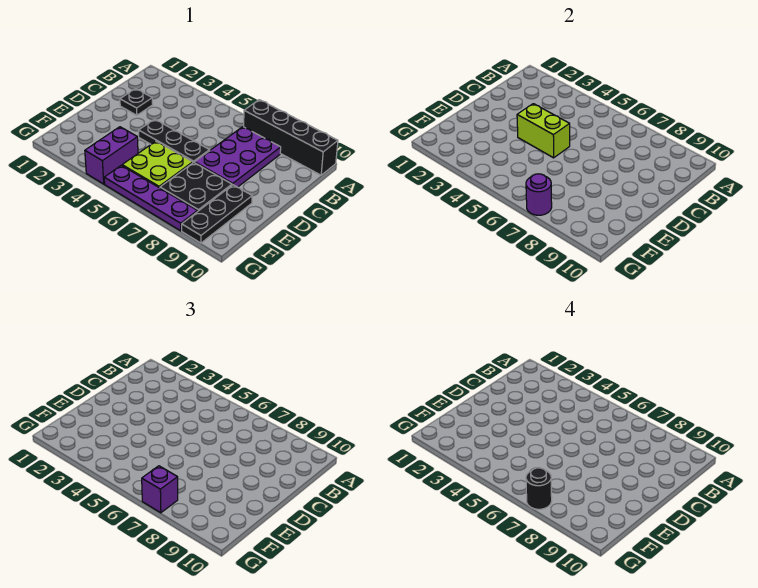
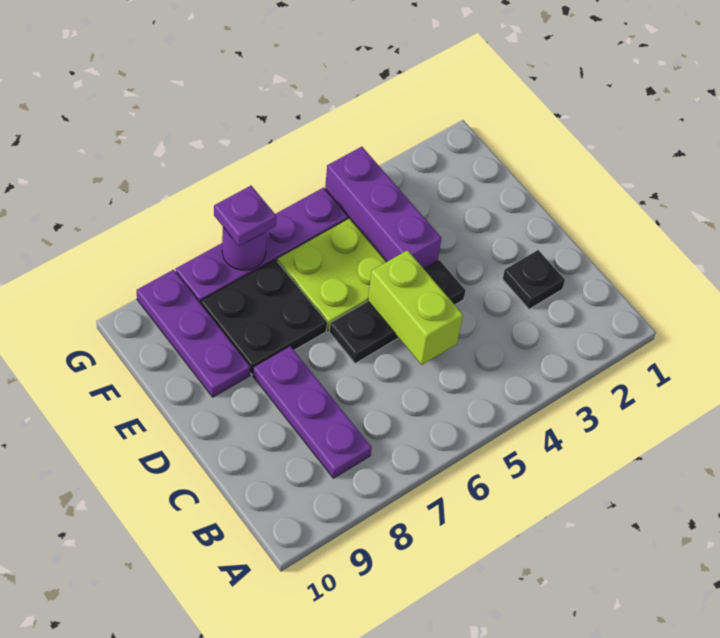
black 1x4 brick [244,100,338,175] -> none
purple 2x3 plate [195,127,281,187] -> purple 1x3 plate [253,346,372,478]
lime 1x2 brick [517,104,570,158] -> lime 1x2 brick turned to [368,250,463,365]
black 1x3 plate [182,185,252,243] -> purple 1x3 plate [137,270,250,397]
purple 1x2 brick [85,127,138,184] -> purple 1x3 brick [325,147,442,269]
purple 1x1 brick [142,466,178,513] -> purple 1x1 plate [214,186,276,246]
black 1x1 round brick [526,468,552,509] -> none

